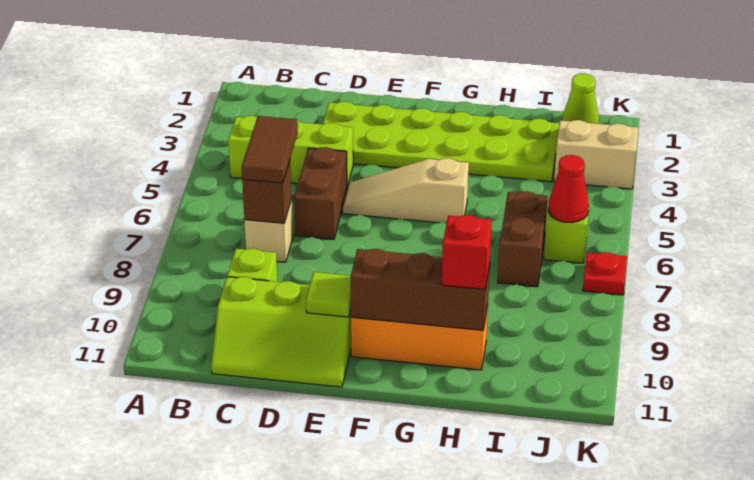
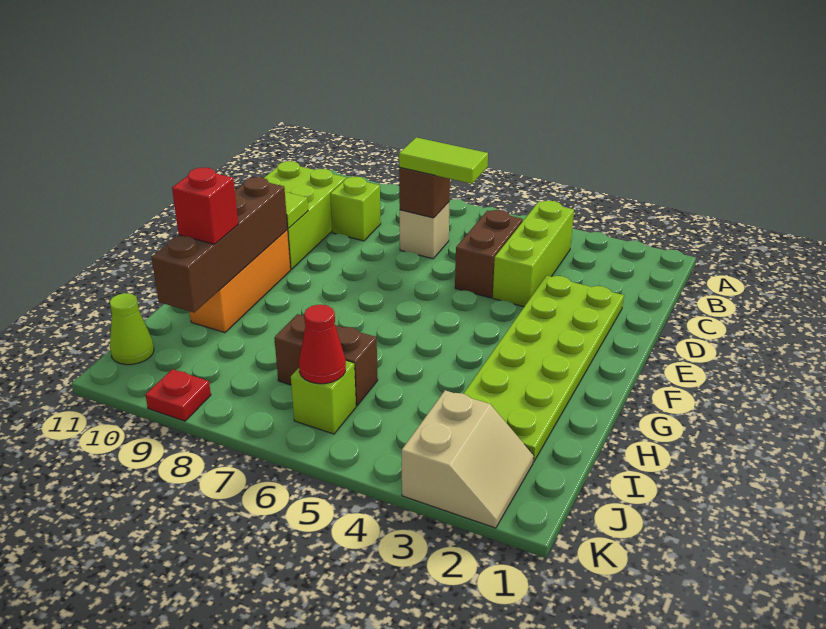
brown 1x2 tile [242,116,298,183] -> lime 1x2 tile [399,137,488,184]
lime 2x3 slope [211,277,351,387] -> lime 2x3 brick [264,161,346,269]
brown 1x2 brick [294,147,347,239] -> brown 1x2 brick turned to [455,210,523,298]
tan 1x3 slope [343,158,469,223] -> none
brown 1x3 brick [351,249,490,330] -> brown 1x4 brick [151,177,288,313]
lime 1x1 cone [562,73,599,124] -> lime 1x1 cone moved to [110,293,154,365]
red 1x1 plate [583,252,627,295] -> red 1x1 plate moved to [146,369,211,421]

